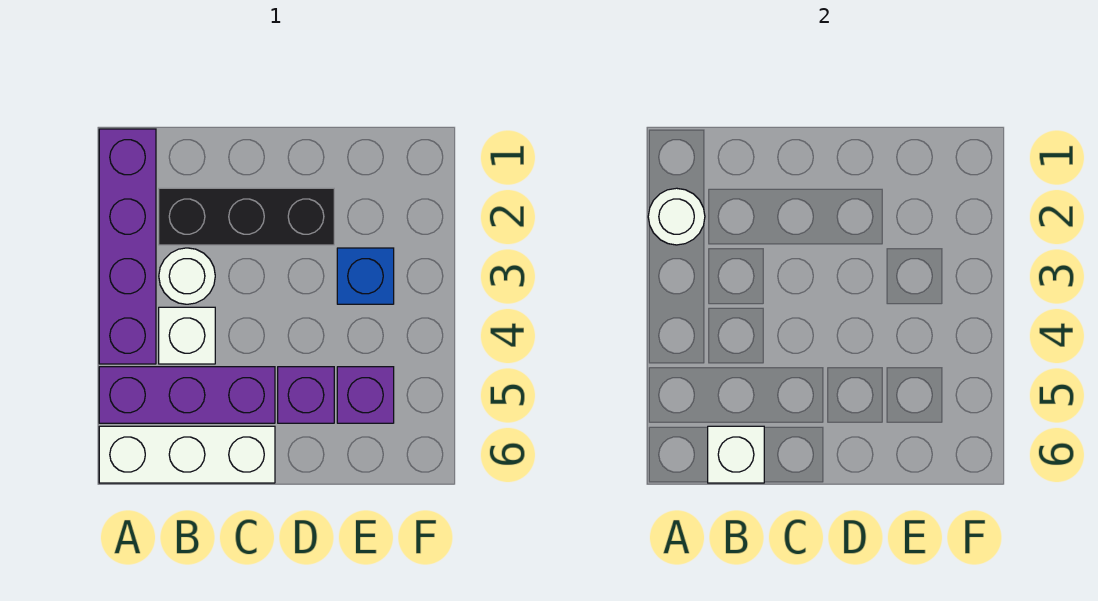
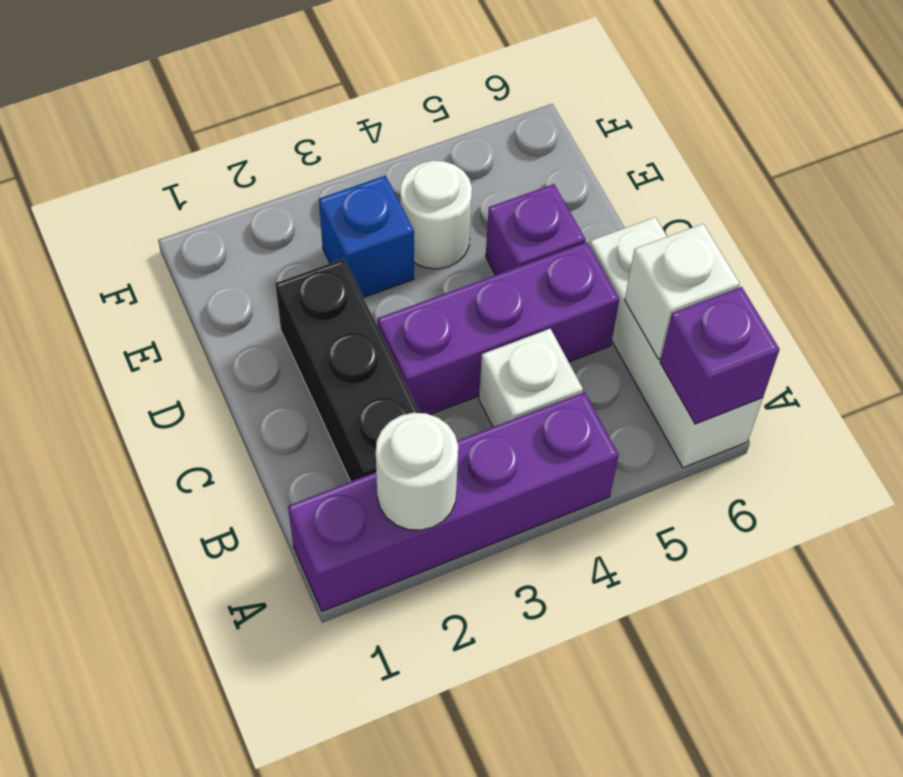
purple 1x3 brick [99,367,275,423] -> purple 1x3 brick turned to [378,242,619,415]
white 1x1 round brick [159,248,215,304] -> white 1x1 round brick moved to [400,161,472,269]
purple 1x1 brick [337,367,394,423] -> purple 1x1 brick moved to [660,287,780,424]

